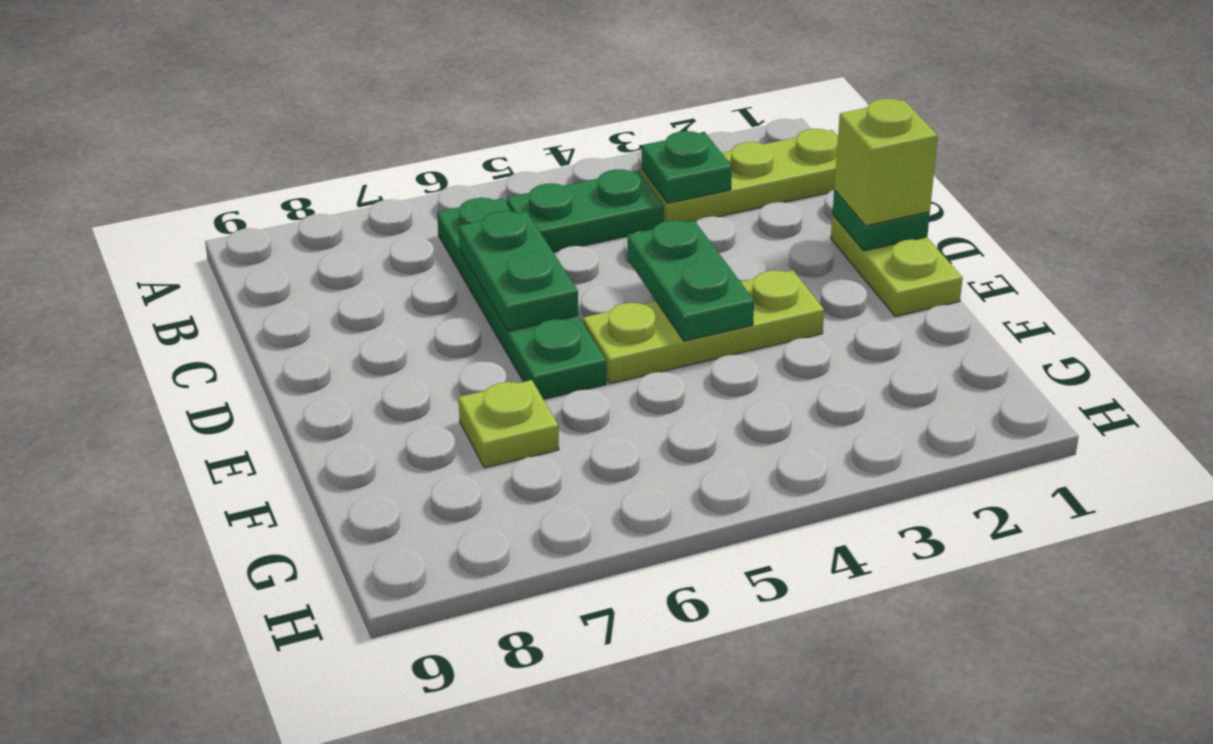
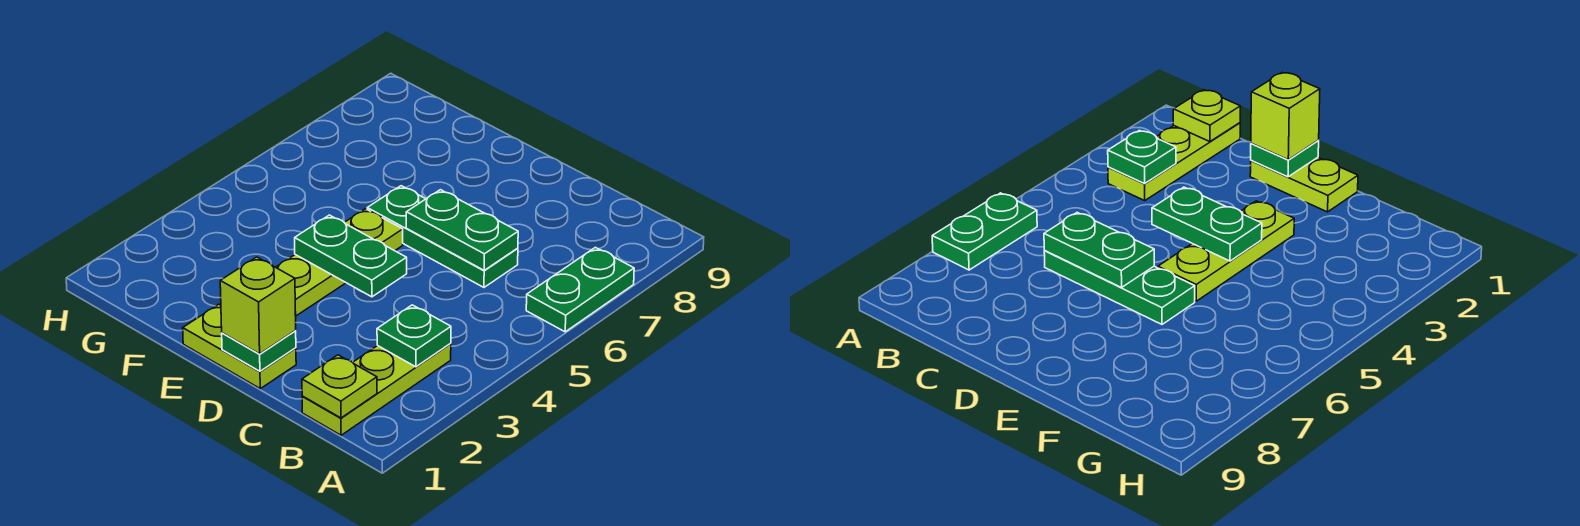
green 1x2 plate [507,169,664,252] -> green 1x2 plate moved to [526,247,634,332]
green 1x4 plate [437,198,606,399] -> green 1x3 plate [367,186,518,287]
lime 1x1 plate [458,380,559,468] -> lime 1x1 plate moved to [302,355,377,418]

